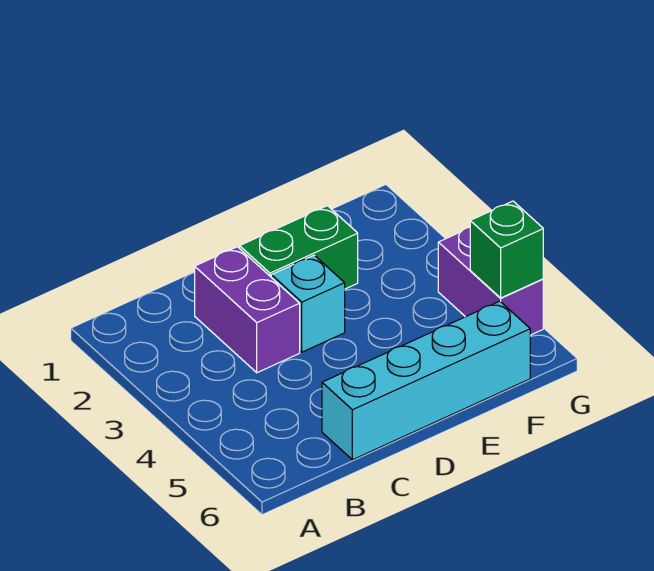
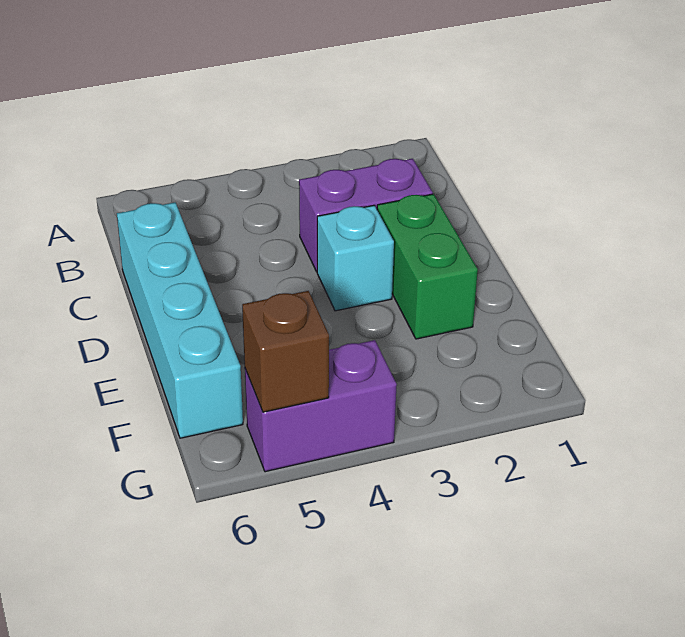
green 1x1 brick [470,201,543,298] -> brown 1x1 brick [242,291,329,412]

